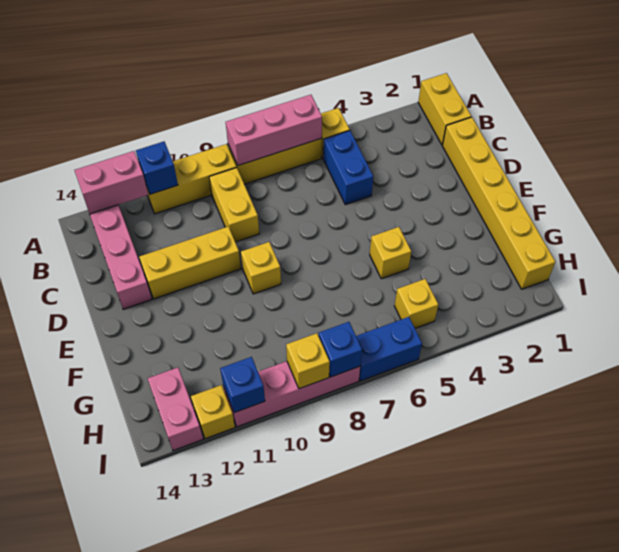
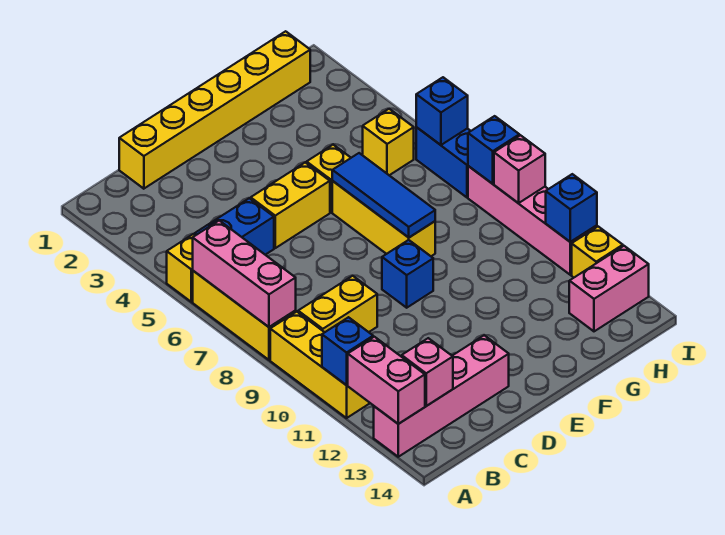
yellow 1x2 brick [418,73,471,145] -> yellow 1x2 brick moved to [251,162,330,248]
none -> pink 1x1 brick [402,338,453,406]
yellow 1x3 brick [139,227,241,299] -> yellow 1x3 brick moved to [332,181,435,256]
yellow 1x1 brick [241,242,281,294] -> blue 1x1 brick [382,240,433,308]
none -> blue 1x3 tile [332,153,435,237]
none -> blue 1x1 brick [416,77,468,145]
yellow 1x1 brick [286,333,330,389] -> pink 1x1 brick [494,135,545,203]

